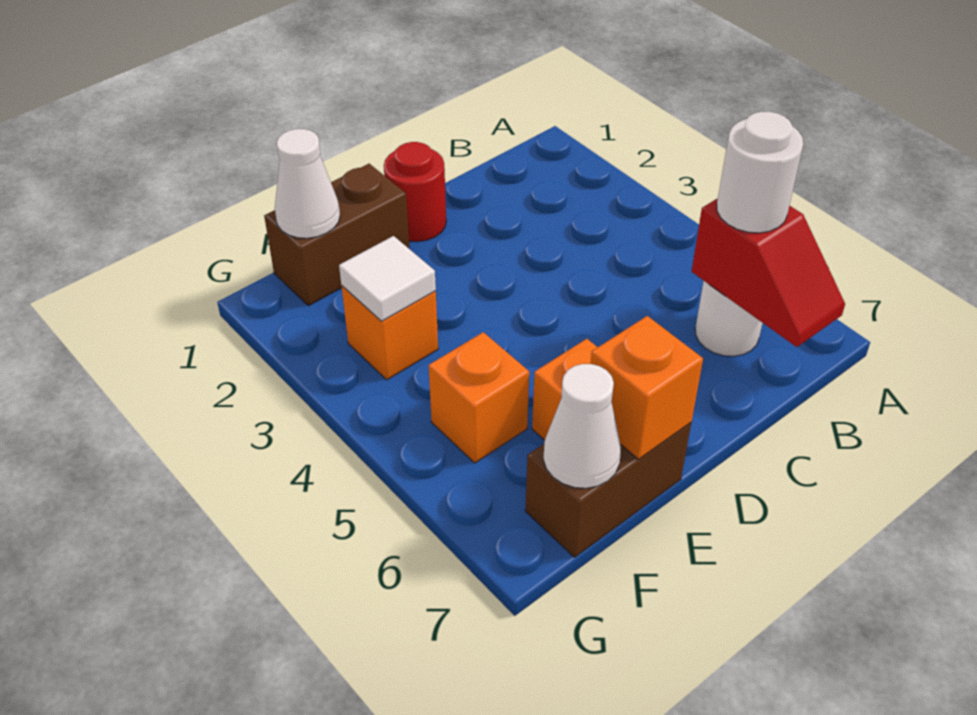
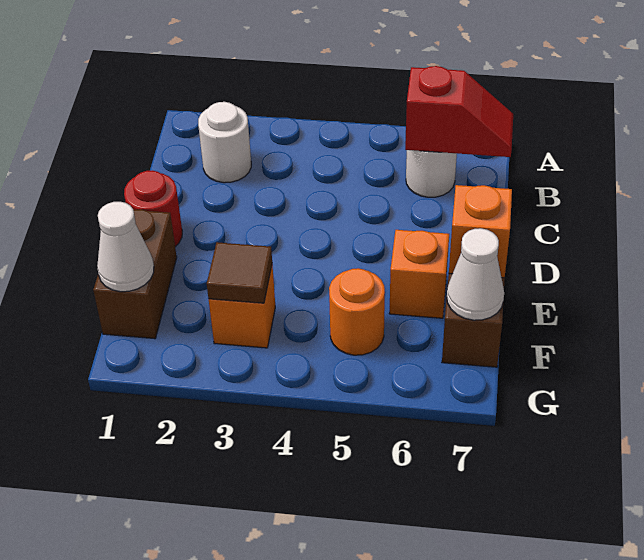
white 1x1 round brick [717,112,803,233] -> white 1x1 round brick moved to [198,102,251,183]
white 1x1 tile [339,236,436,321] -> brown 1x1 tile [207,242,272,303]
orange 1x1 brick [429,332,529,463] -> orange 1x1 round brick [329,268,385,355]

